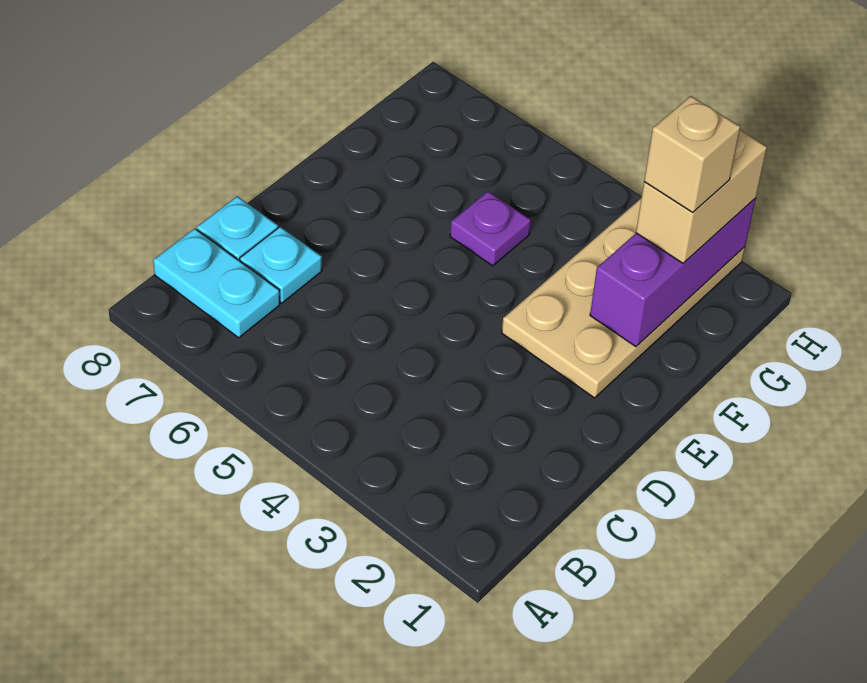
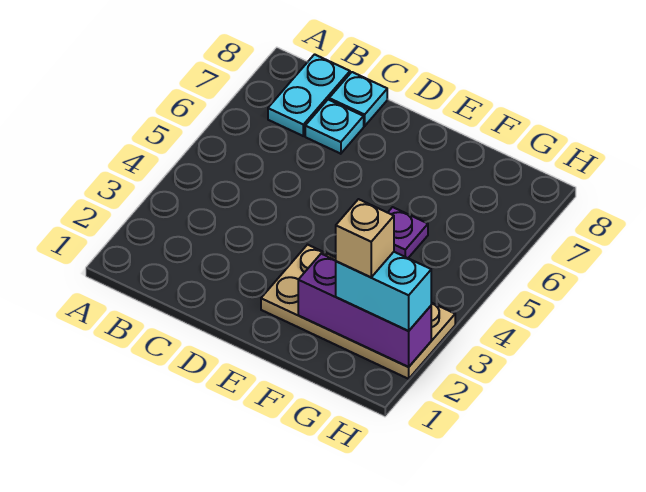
tan 1x2 brick [636,130,767,263] -> cyan 1x2 brick [336,252,431,331]

